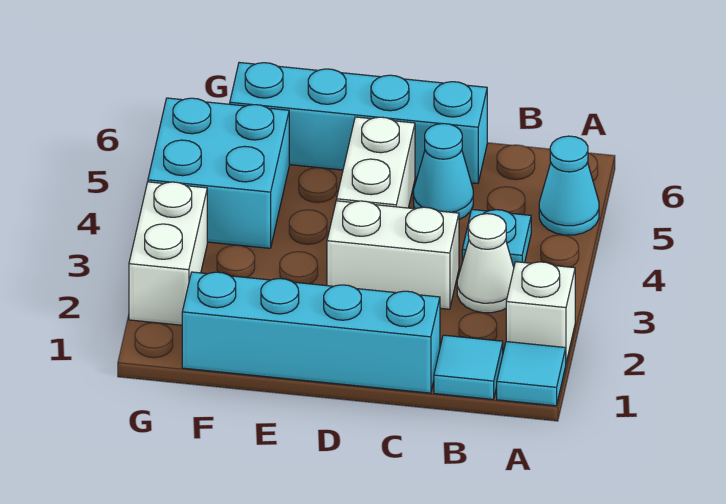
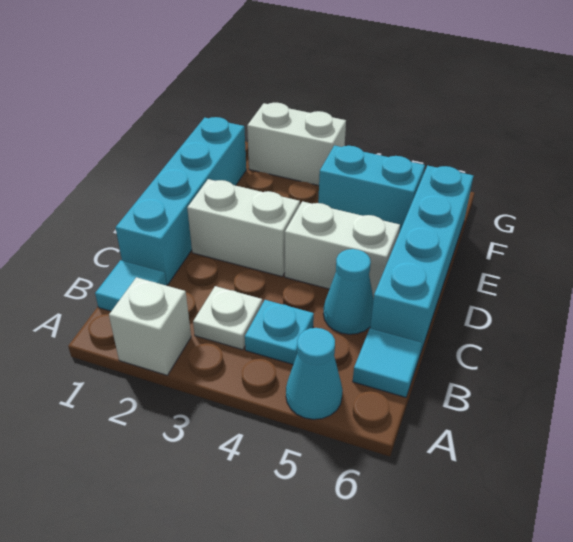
cyan 1x1 tile [497,342,566,406] -> cyan 1x1 tile moved to [353,329,422,397]
white 1x1 cone [457,214,514,313] -> white 1x1 plate [193,286,262,350]
white 1x2 brick [327,201,459,309] -> white 1x2 brick turned to [187,179,300,277]
cyan 2x2 brick [148,98,289,248] -> cyan 1x2 brick [318,145,425,233]

